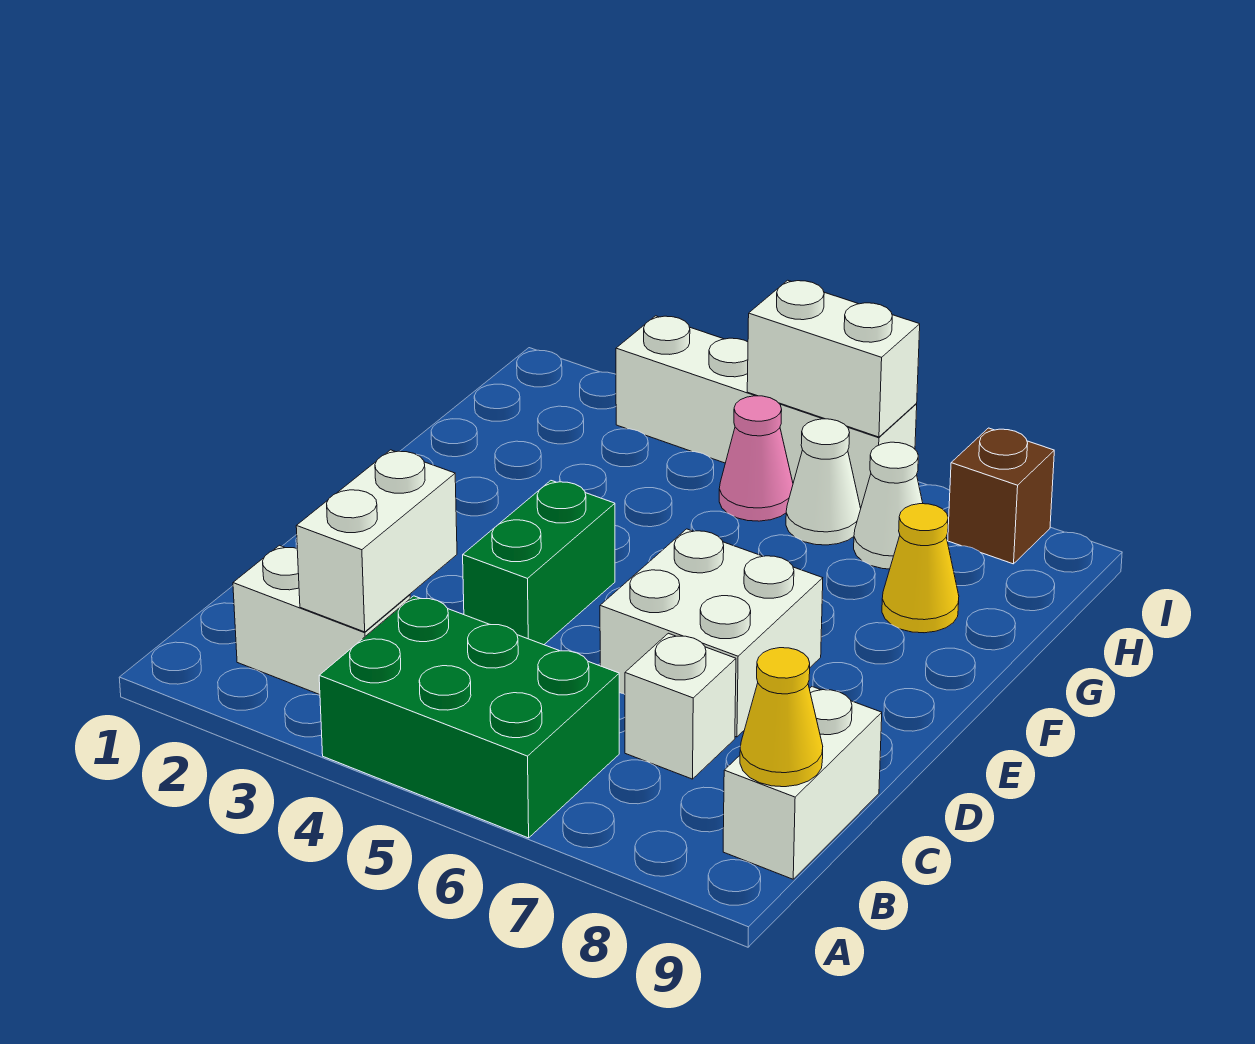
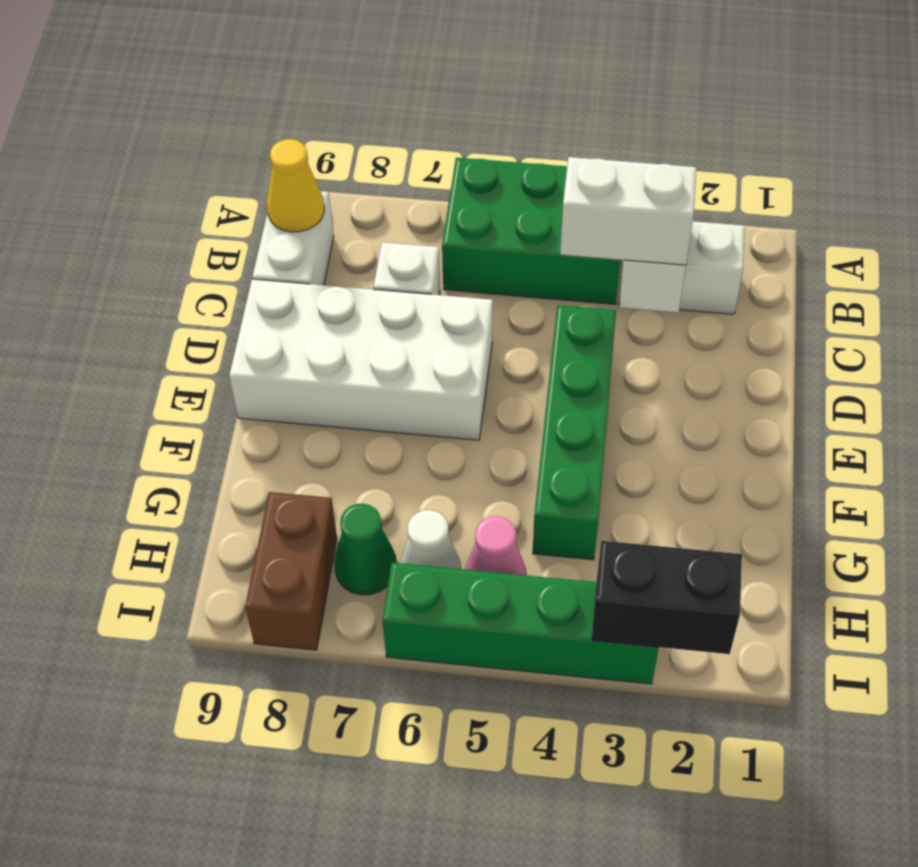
green 1x2 brick [463,481,615,645] -> green 1x4 brick [533,305,616,560]
white 2x2 brick [600,529,823,737] -> white 2x4 brick [229,279,493,440]
yellow 1x1 cone [882,504,959,633] -> none
white 1x1 cone [854,442,923,569] -> green 1x1 cone [334,504,396,595]
none -> black 1x2 brick [592,541,742,654]
white 1x4 brick [616,316,917,508] -> green 1x4 brick [382,563,659,684]
white 1x2 brick [747,280,920,437] -> white 1x2 brick moved to [560,157,696,265]
brown 1x1 brick [948,428,1054,564] -> brown 1x2 brick [245,492,337,650]

